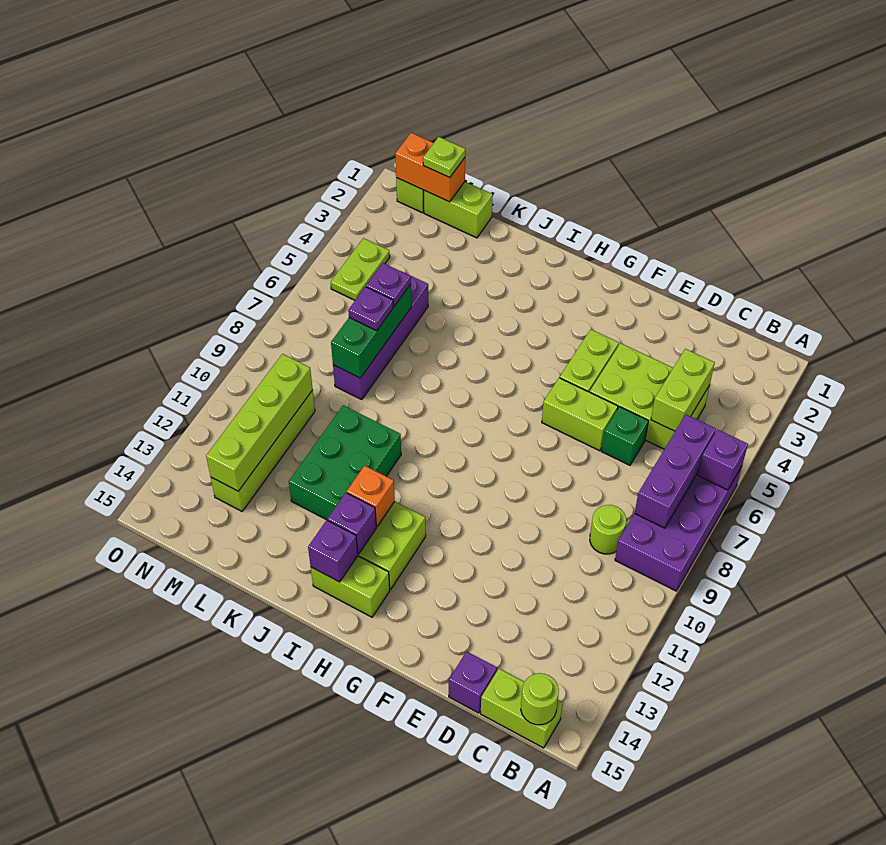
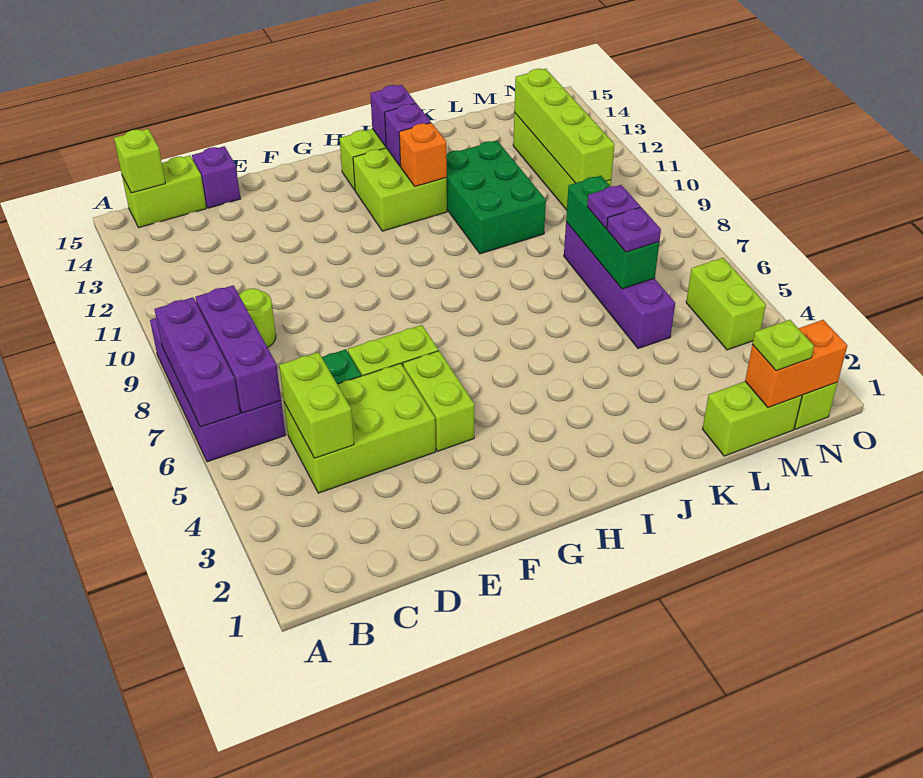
purple 1x1 brick [698,429,748,490] -> purple 1x3 brick [154,297,240,427]
lime 1x1 round brick [521,673,559,725] -> lime 1x1 brick [114,129,165,193]
lime 1x2 plate [331,238,390,300] -> lime 1x2 brick [686,258,766,350]

